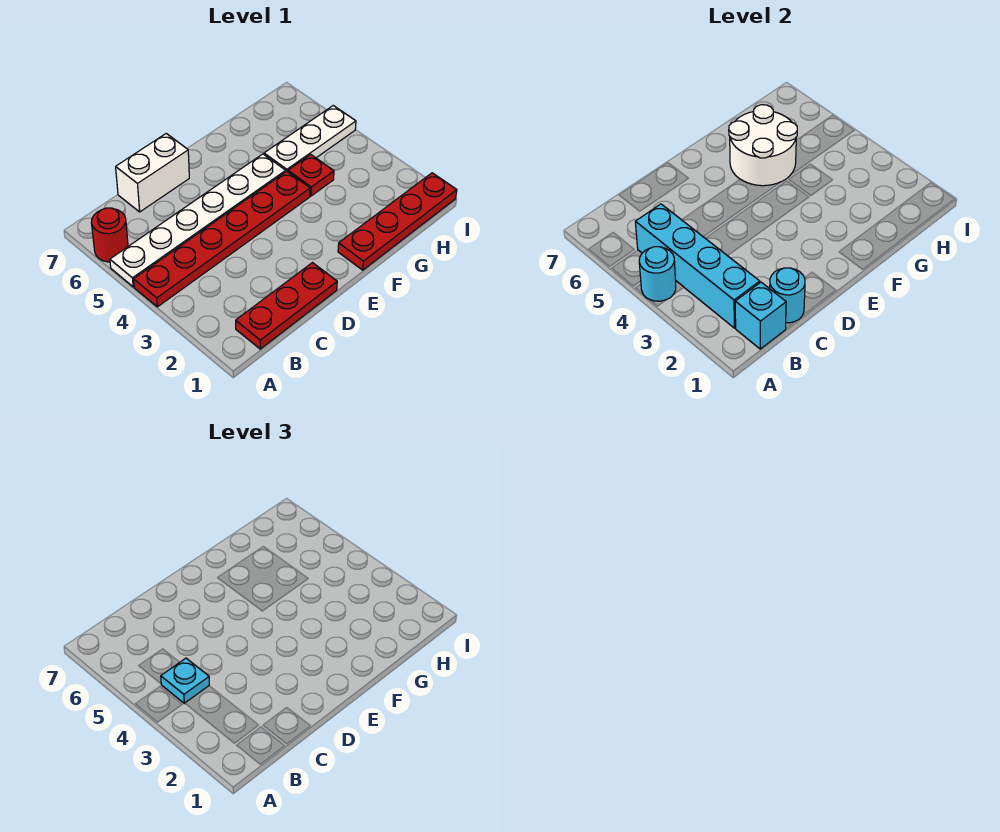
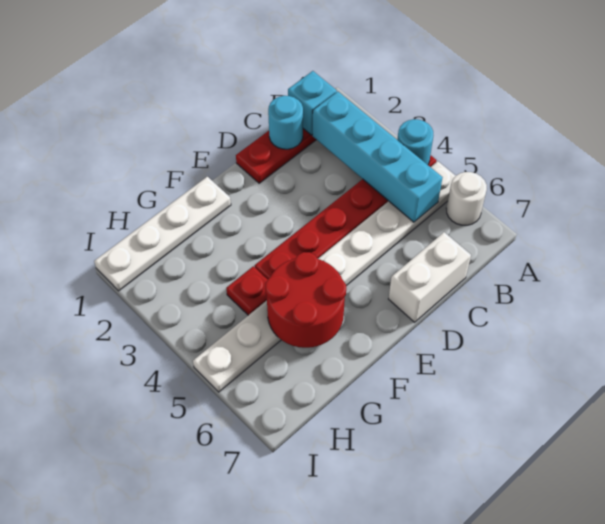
red 1x1 round brick [91,208,128,262] -> white 1x1 round brick [446,172,487,225]
cyan 1x1 plate [161,658,209,703] -> none
red 1x4 plate [338,173,457,270] -> white 1x4 plate [94,177,231,291]
white 2x2 round brick [729,105,797,186] -> red 2x2 round brick [265,252,346,348]

